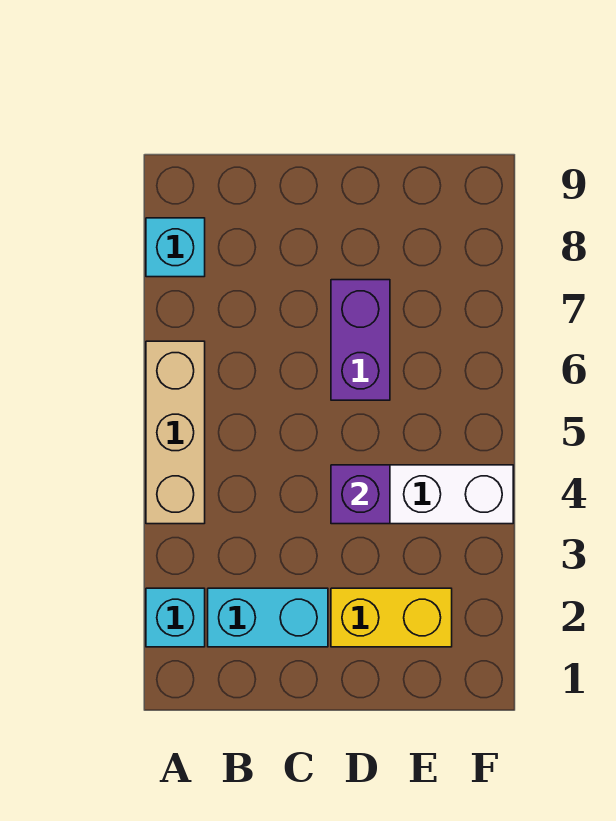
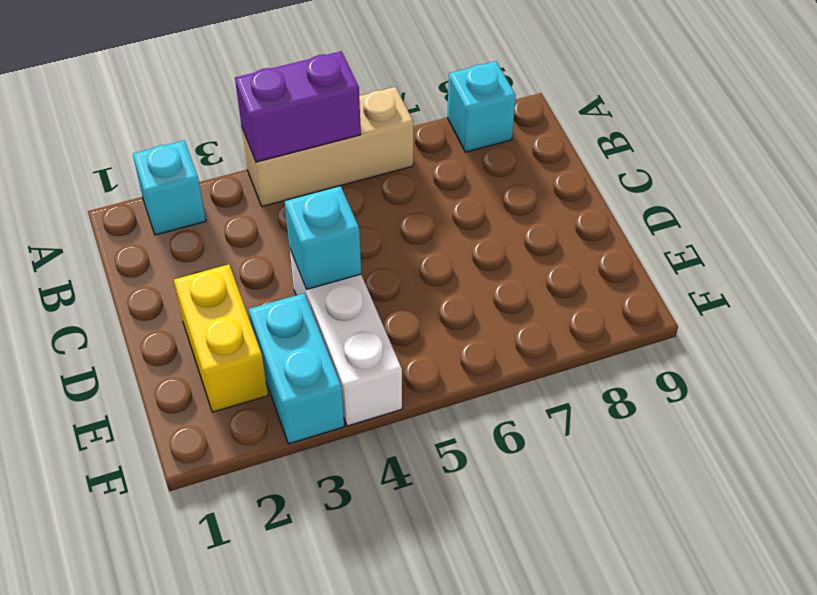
cyan 1x2 brick [208,588,328,647] -> cyan 1x2 brick moved to [249,293,344,444]
purple 1x1 brick [331,465,390,524] -> cyan 1x1 brick [285,186,361,290]
purple 1x2 brick [331,280,390,400] -> purple 1x2 brick moved to [235,51,361,162]

